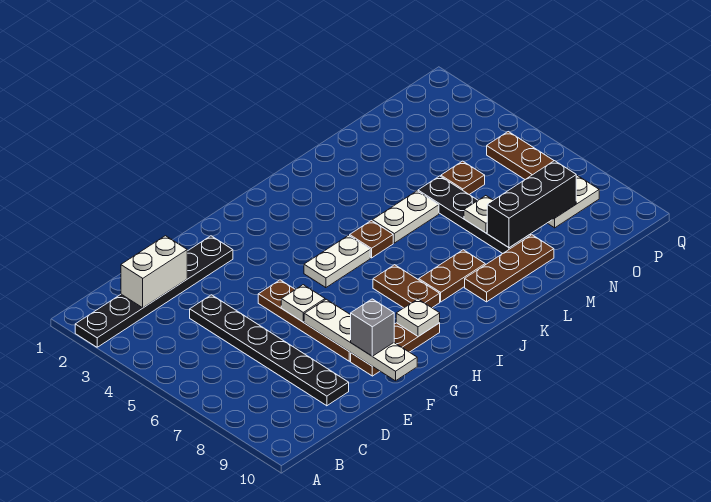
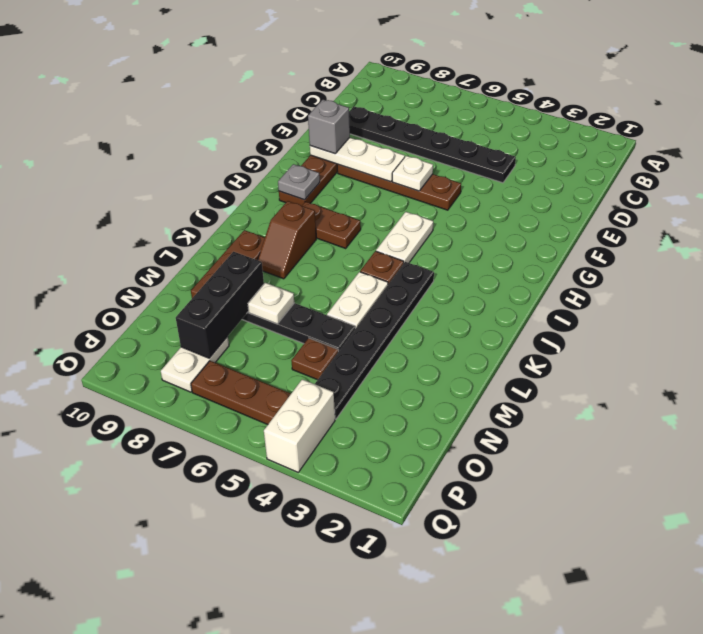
black 1x6 plate [75,236,233,347] -> black 1x6 plate moved to [315,262,434,419]
white 1x2 brick [121,236,187,308] -> white 1x2 brick moved to [264,379,335,472]
white 1x4 plate [304,299,417,381] -> white 1x3 plate [310,138,405,182]
white 1x1 plate [396,299,440,337] -> grey 1x1 plate [278,164,320,200]
brown 1x2 plate [419,250,485,302] -> brown 1x2 slope [258,201,316,279]

